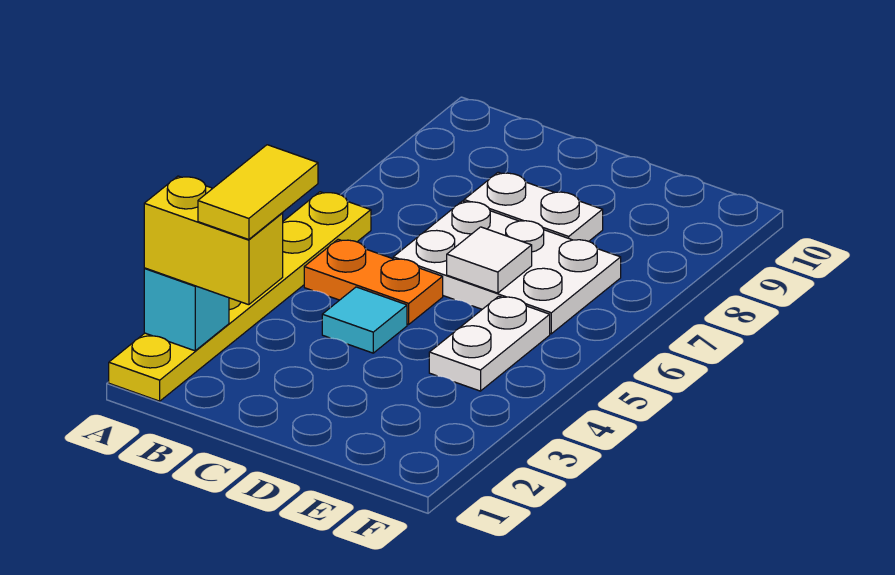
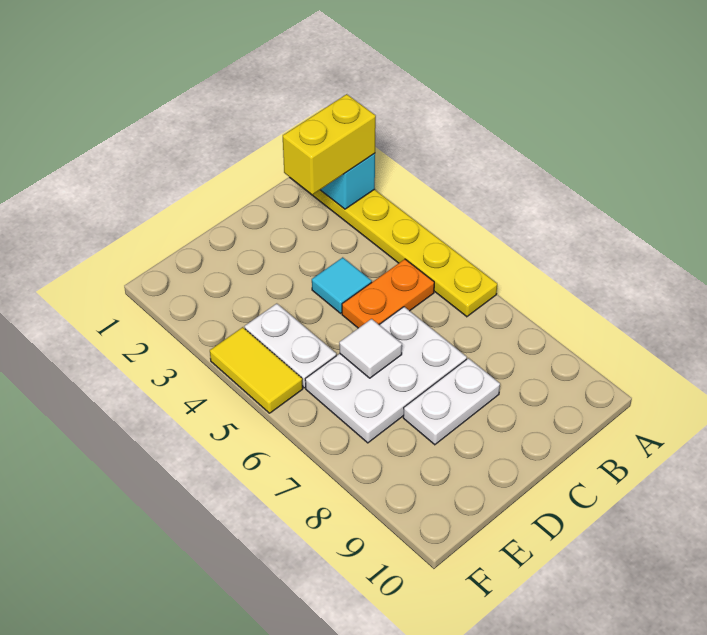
yellow 1x2 tile [198,145,318,240] -> yellow 1x2 tile moved to [210,327,303,413]

